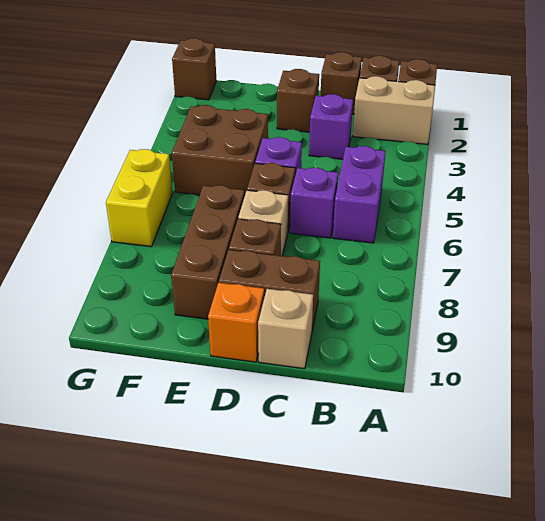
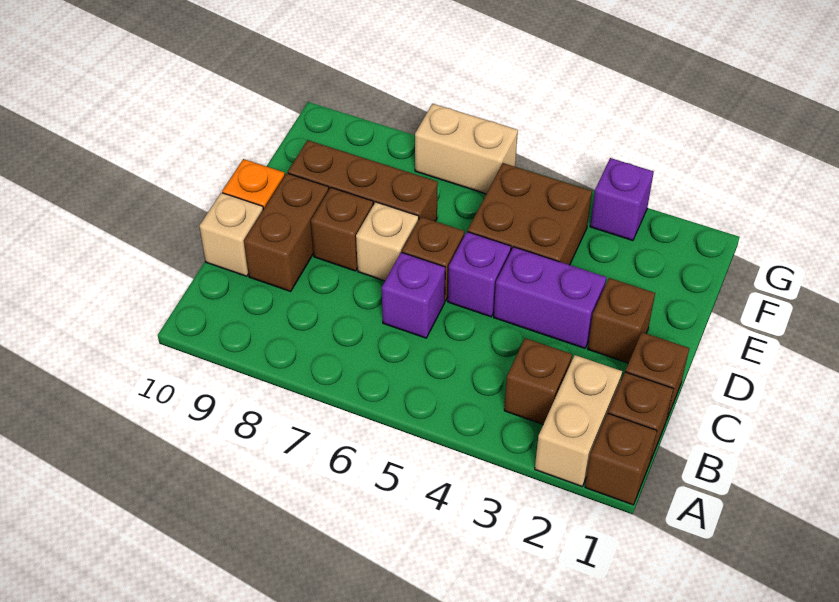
purple 1x2 brick [333,146,386,243] -> purple 1x2 brick moved to [494,247,606,348]
purple 1x1 brick [309,94,353,159] -> purple 1x1 brick moved to [590,158,654,241]
brown 1x1 brick [172,38,216,100] -> brown 1x1 brick moved to [504,338,572,424]
yellow 1x2 brick [106,149,173,247] -> tan 1x2 brick [415,104,518,194]

